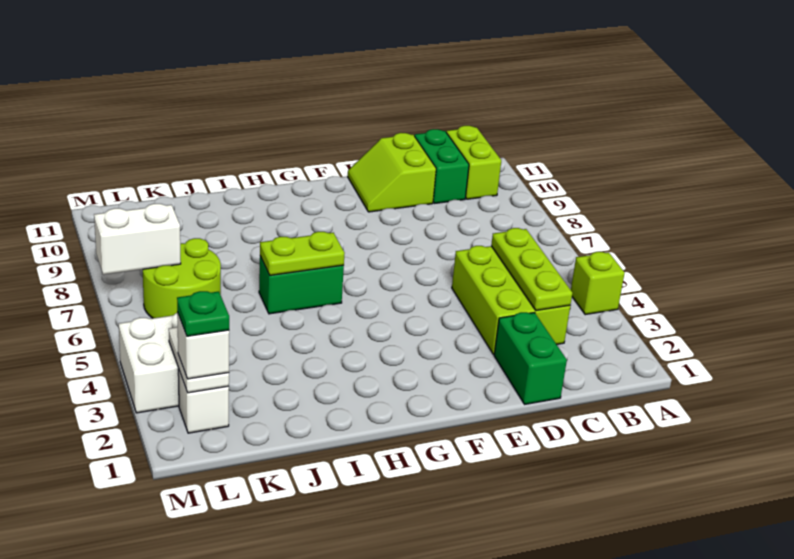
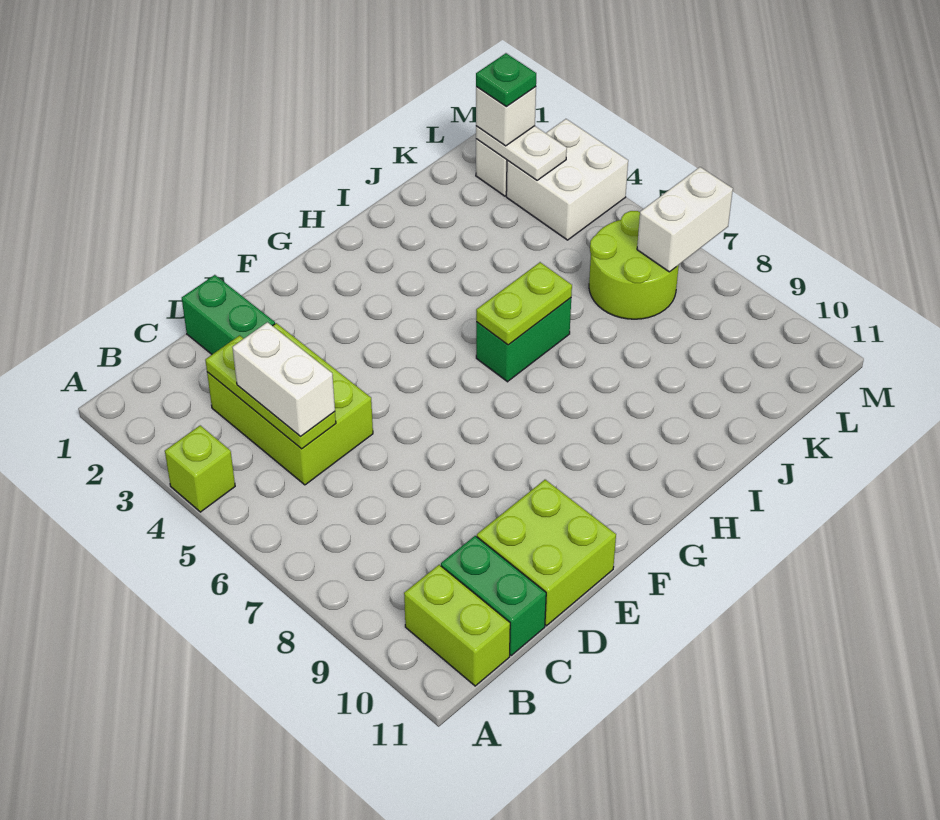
none -> white 1x2 brick [232,322,335,436]
lime 2x2 slope [348,133,436,212] -> lime 2x2 brick [477,480,616,626]

